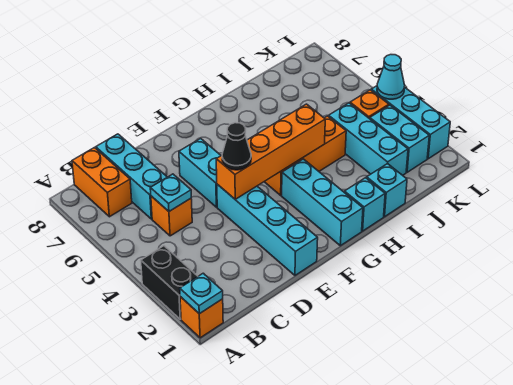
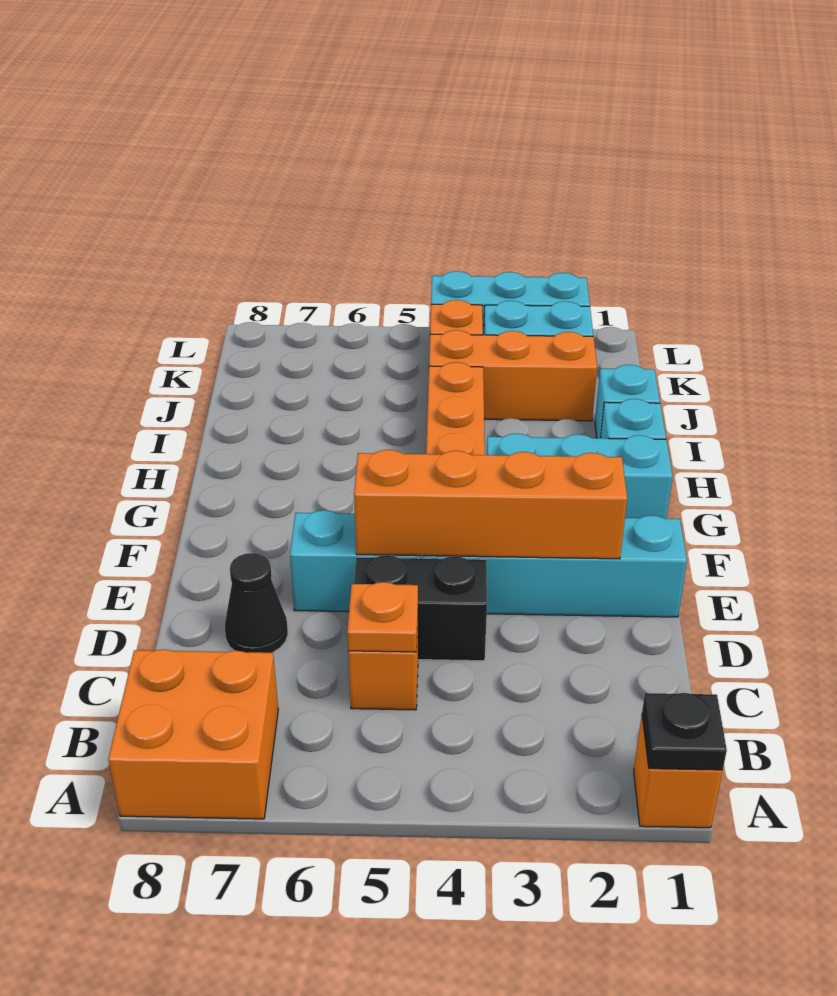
cyan 1x1 plate [180,273,223,314] -> black 1x1 plate [642,693,727,770]
black 1x2 brick [141,246,198,319] -> black 1x2 brick moved to [354,555,487,661]
orange 1x2 brick [72,148,132,217] -> orange 2x2 brick [108,649,278,819]
cyan 1x1 plate [150,174,191,211] -> orange 1x1 plate [347,582,418,652]
cyan 1x3 brick [96,134,167,219] -> none
orange 1x4 brick [216,104,325,199] -> orange 1x4 brick turned to [354,450,627,559]
black 1x1 cone [222,123,251,170] -> black 1x1 cone moved to [225,553,288,653]
cyan 1x3 brick [329,103,408,175] -> orange 1x3 brick [429,330,597,421]
cyan 1x1 cone [377,55,405,99] -> none

